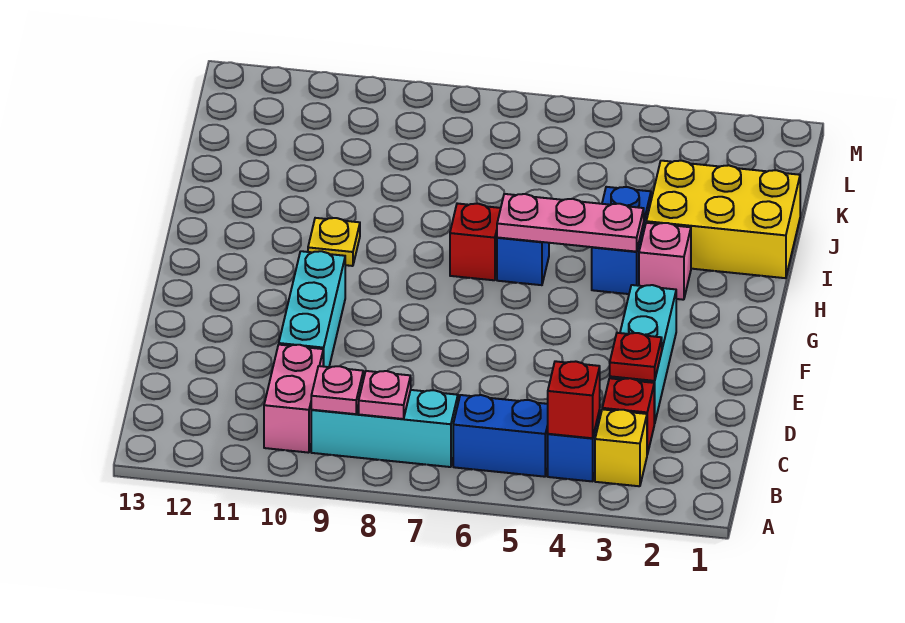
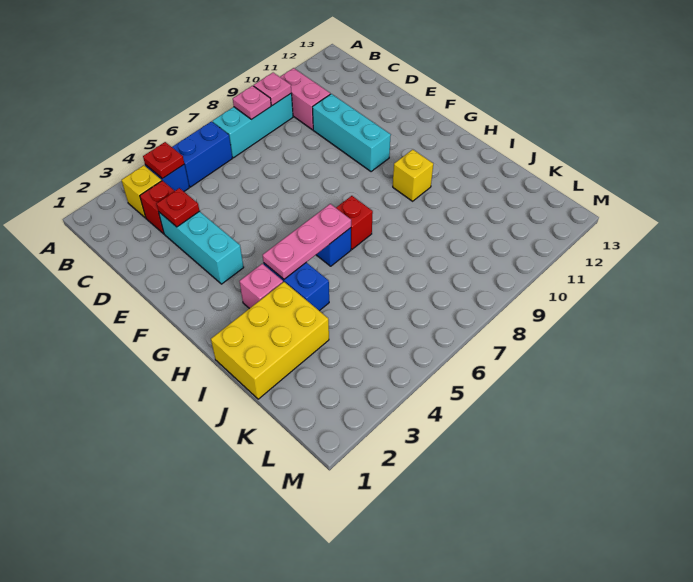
red 1x1 brick [548,361,600,438] -> red 1x1 plate [143,142,184,179]
yellow 1x1 plate [308,218,360,266] -> yellow 1x1 brick [393,150,433,201]

